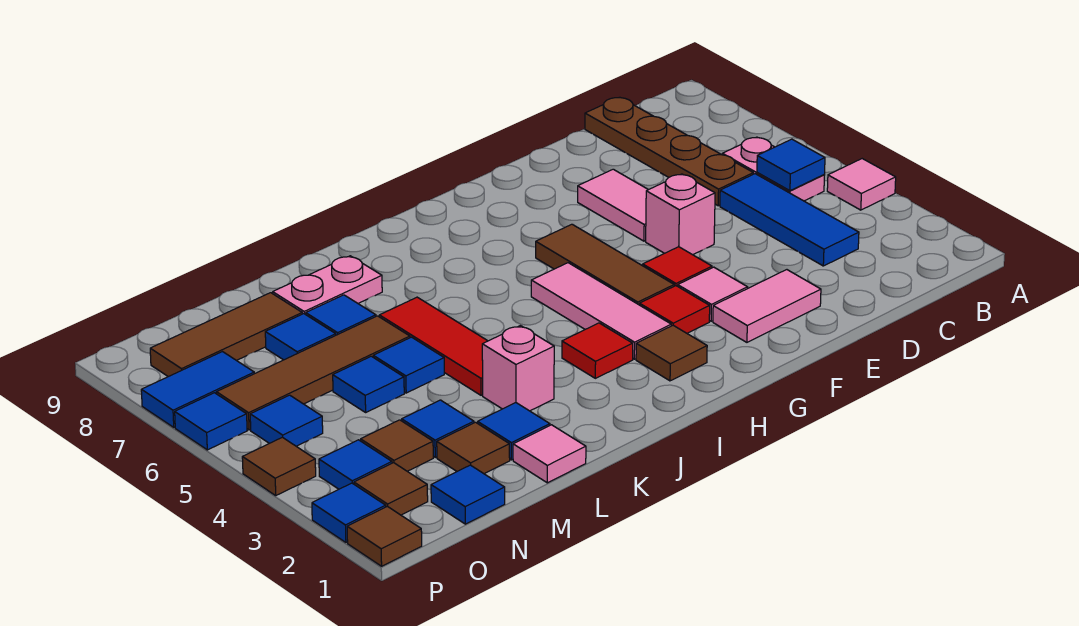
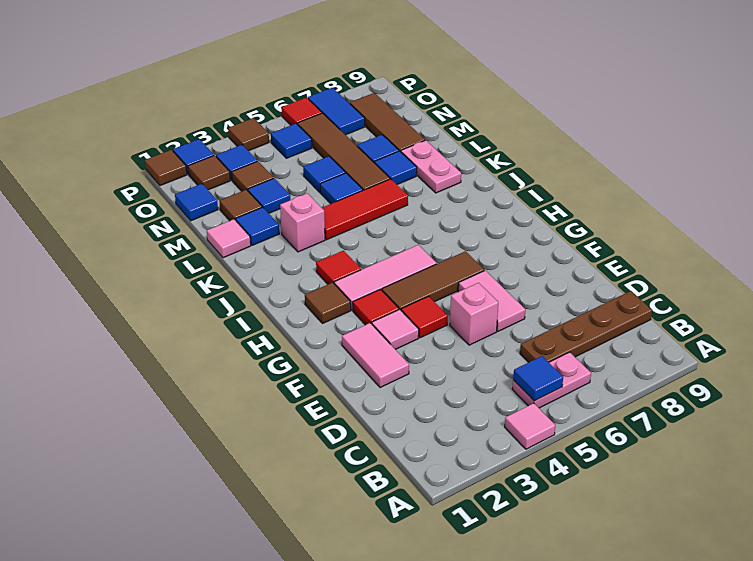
blue 1x3 tile [720,174,859,266] -> none
pink 1x2 tile [578,169,648,241] -> pink 1x2 tile turned to [458,271,525,331]
blue 1x1 tile [175,393,247,450] -> red 1x1 tile [282,98,322,125]

